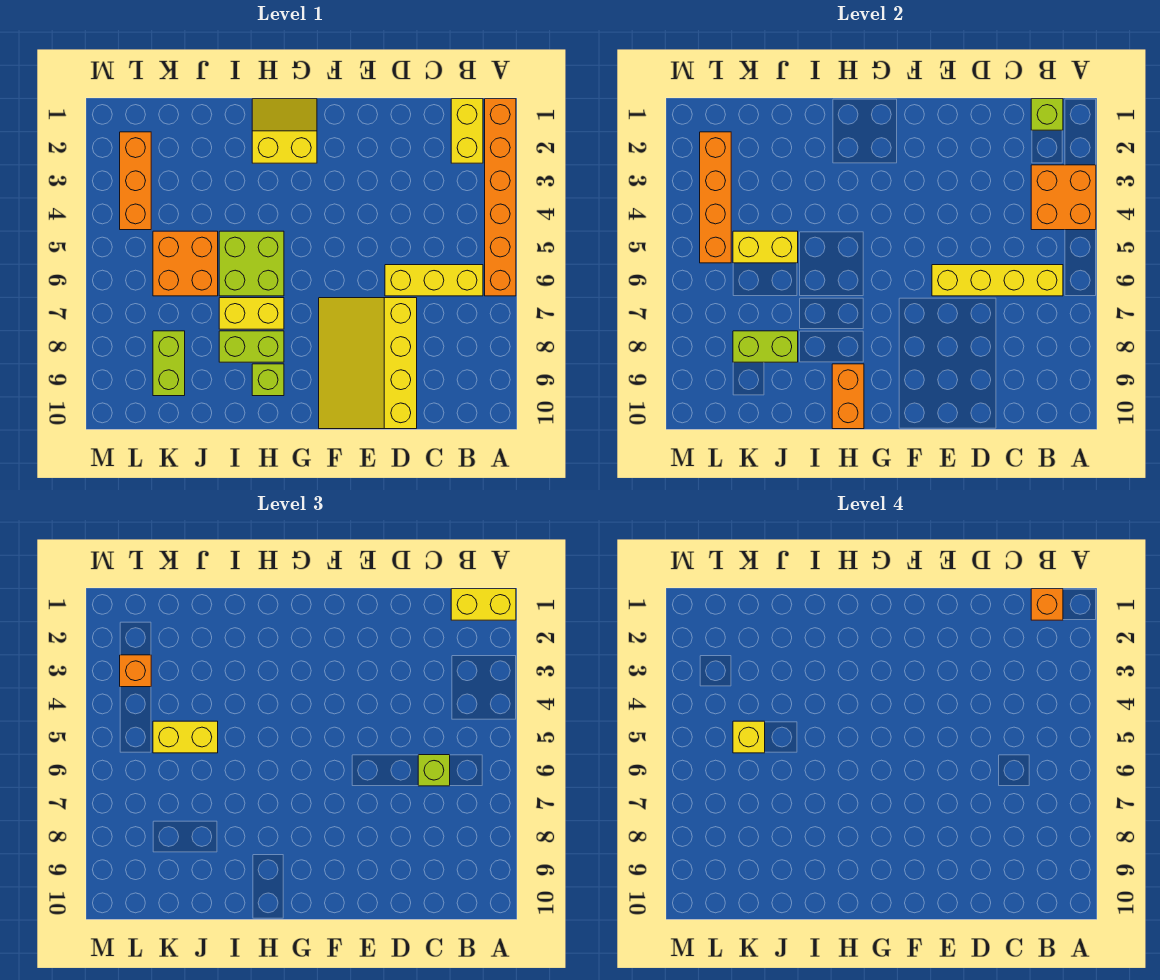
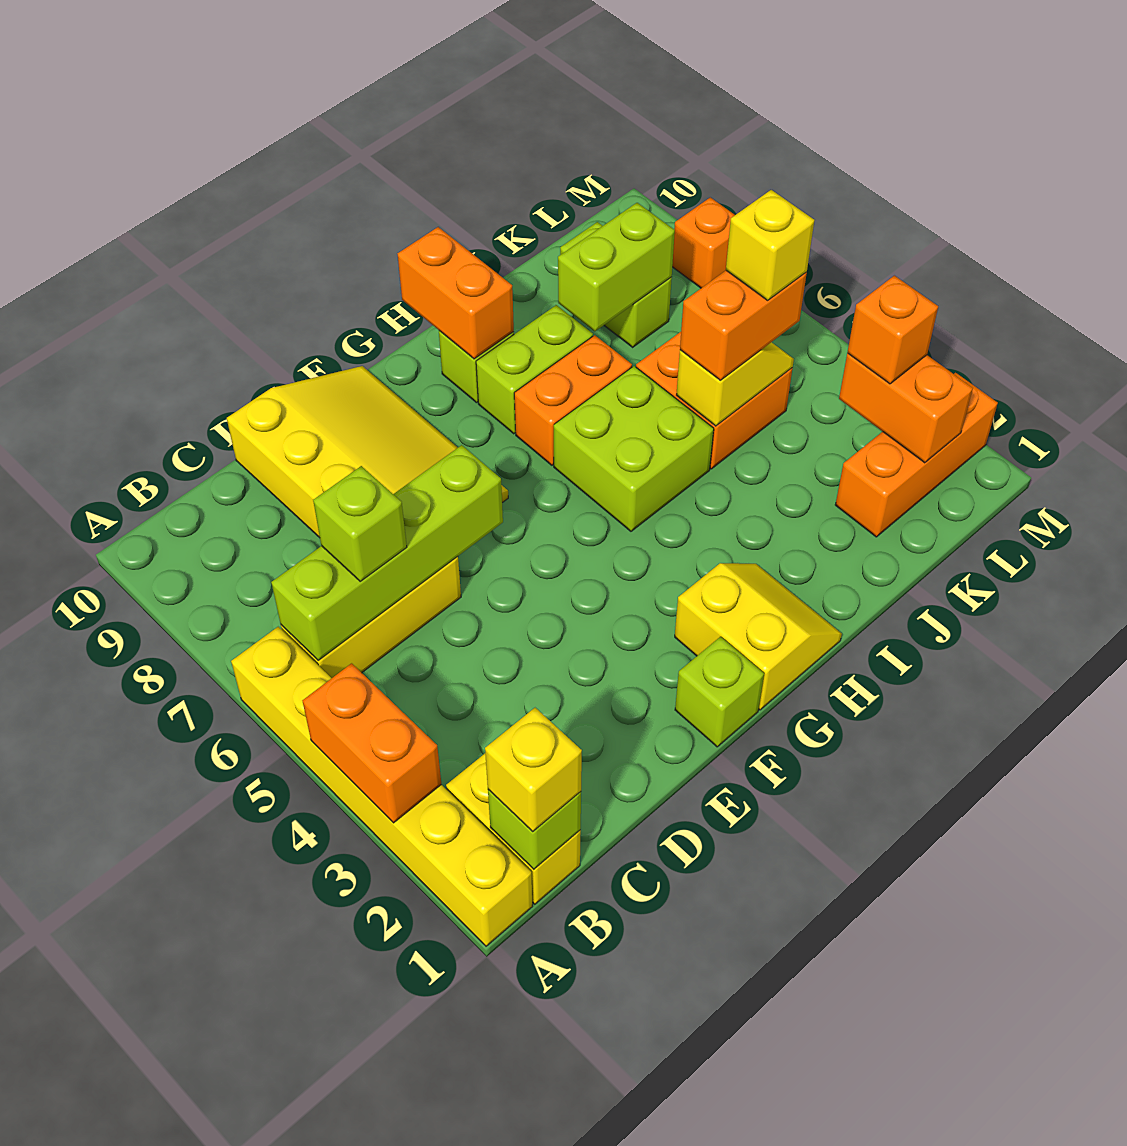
orange 1x6 brick [485,99,516,296] -> yellow 1x6 brick [231,627,533,946]
yellow 1x2 brick [451,589,516,620] -> yellow 1x1 brick [485,708,582,832]
orange 2x2 brick [1031,165,1096,230] -> orange 1x2 brick [302,663,441,823]
orange 1x1 brick [1031,589,1063,620] -> orange 1x1 brick moved to [672,197,735,288]
yellow 1x4 brick [932,265,1063,296] -> lime 1x4 brick [271,445,503,661]
none -> lime 1x1 brick [675,637,764,747]
yellow 2x2 slope [252,99,317,163] -> yellow 2x2 slope turned to [675,563,842,710]
yellow 1x2 brick [219,298,284,329] -> orange 1x2 brick [514,335,632,465]
yellow 1x2 brick [733,231,798,263] -> yellow 1x2 slope [676,342,794,426]
yellow 1x2 brick [153,721,218,753] -> orange 1x2 brick [680,271,807,380]
orange 1x3 brick [120,132,151,230] -> orange 1x3 brick turned to [835,373,998,537]
orange 1x4 brick [700,132,731,263] -> orange 1x2 brick [839,353,973,463]

